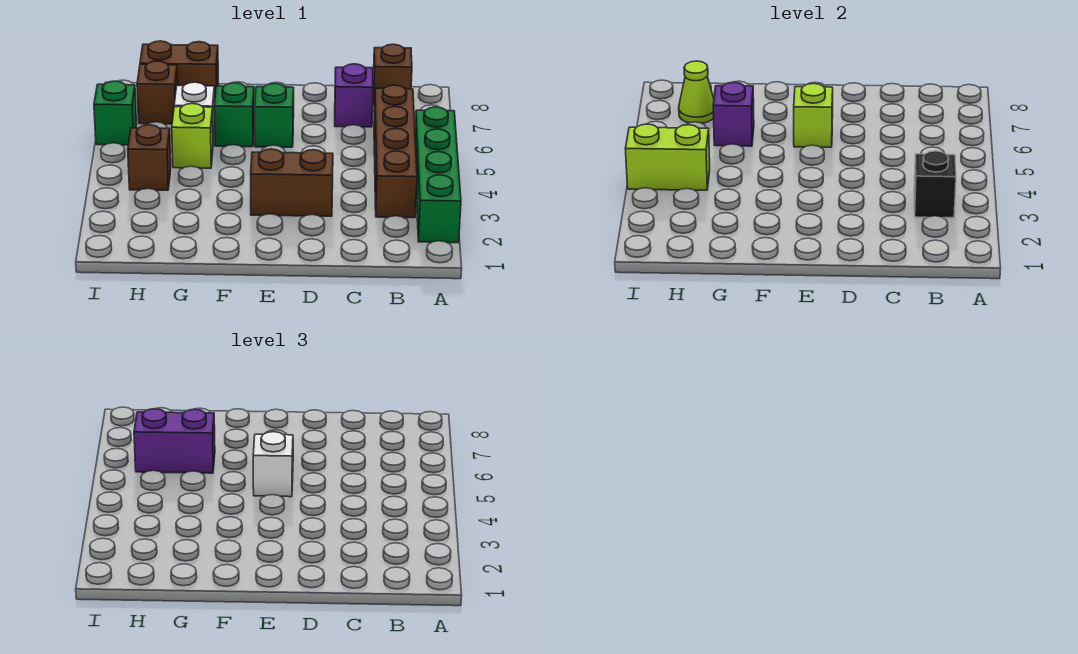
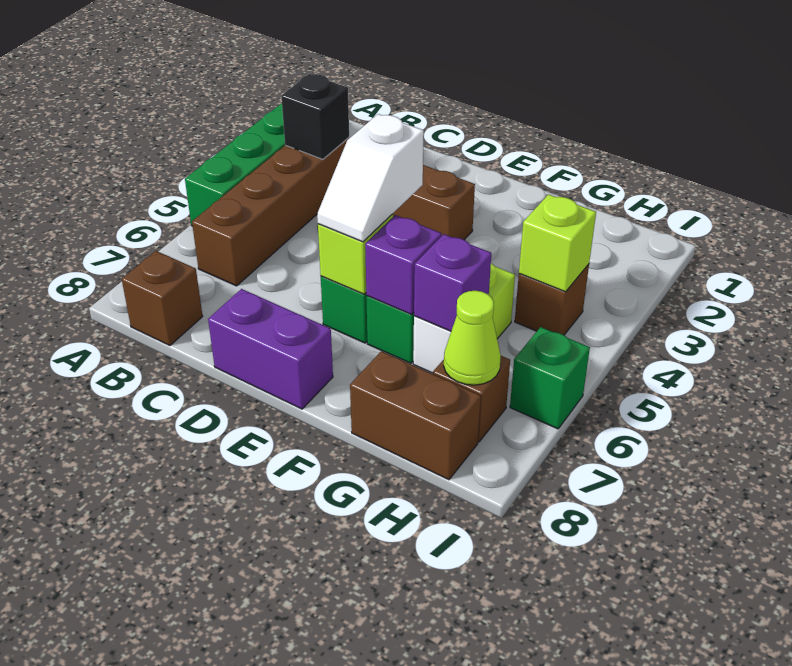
purple 1x1 brick [335,64,373,127] -> purple 1x1 brick moved to [365,215,441,315]
purple 1x2 brick [134,409,215,473] -> purple 1x2 brick moved to [208,289,333,409]
lime 1x2 brick [626,124,710,190] -> lime 1x1 brick [519,194,596,292]

